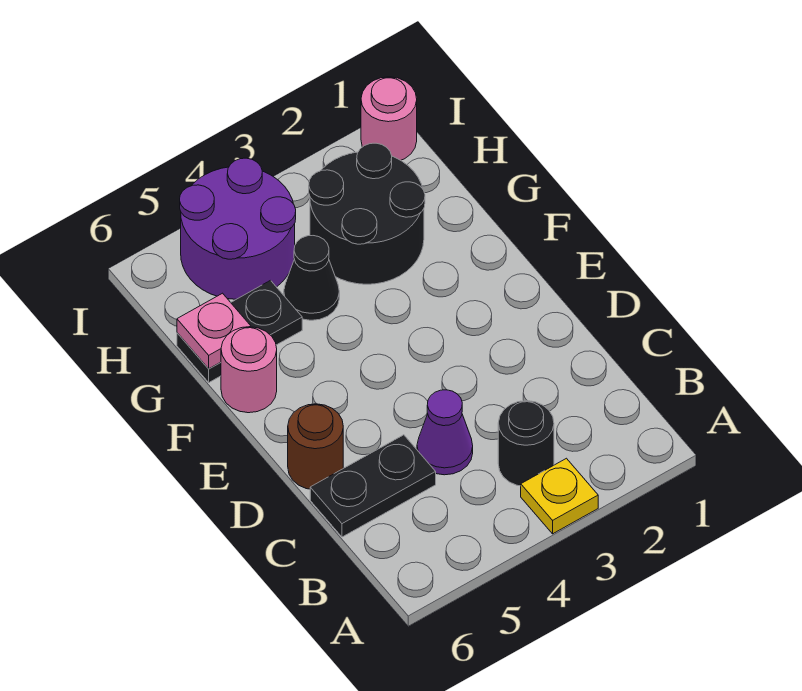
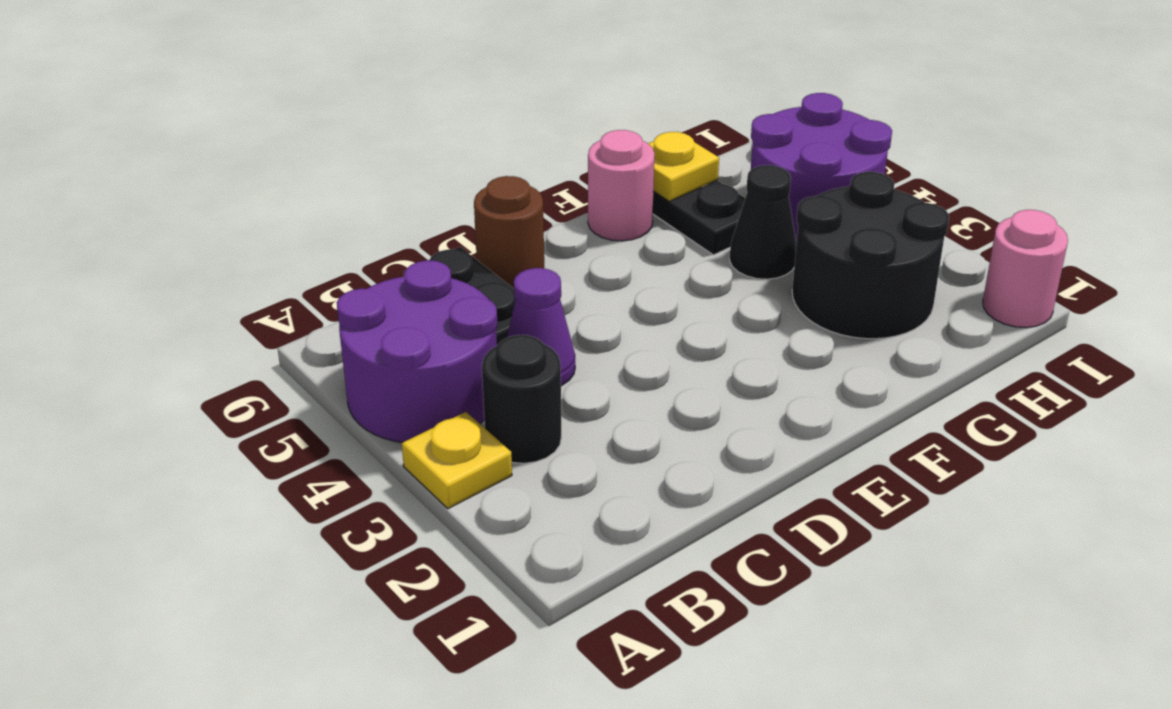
none -> purple 2x2 round brick [337,260,498,442]
pink 1x1 plate [177,293,251,369] -> yellow 1x1 plate [648,132,719,202]

